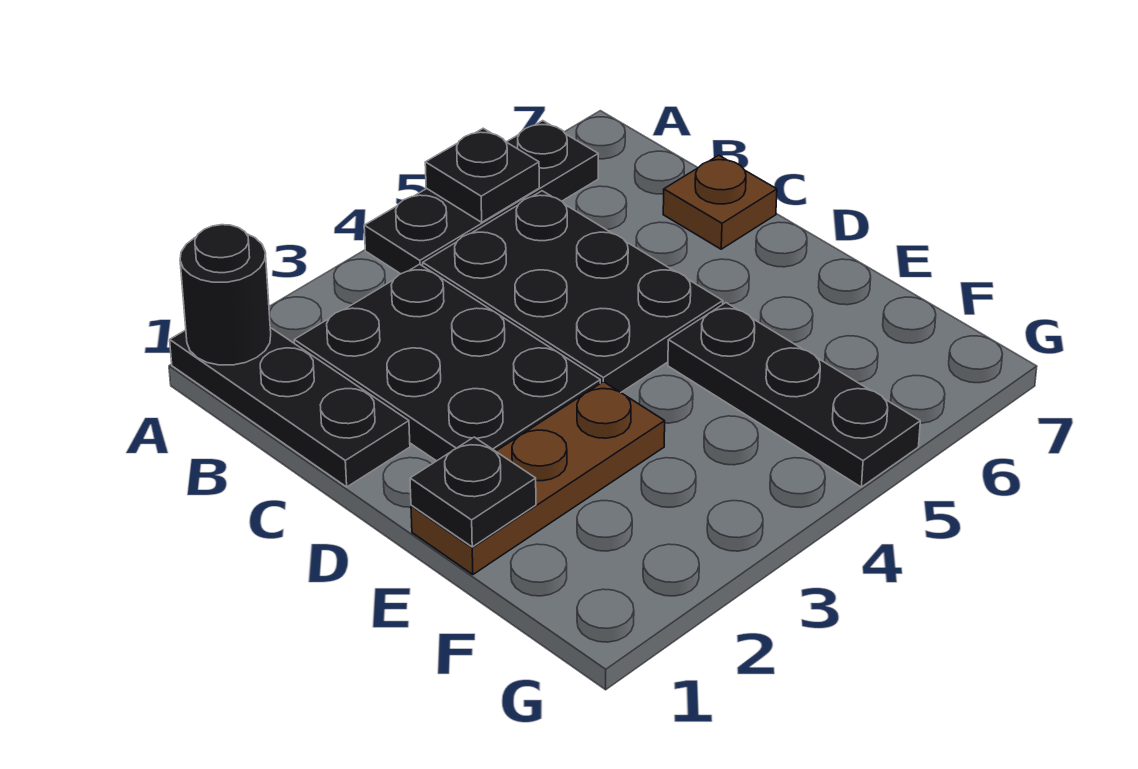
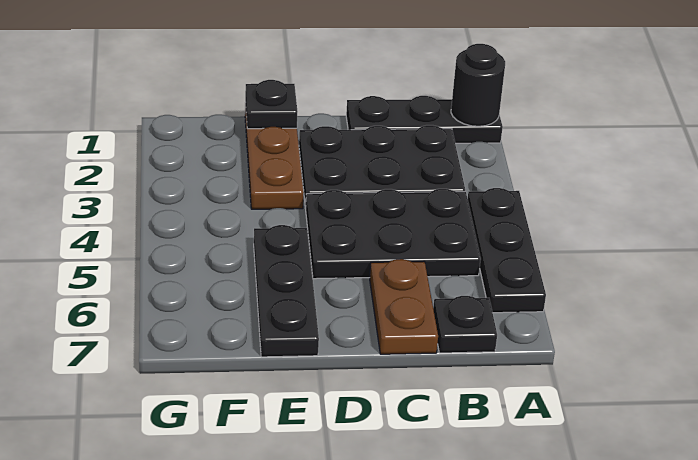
black 1x1 plate [425,128,539,222] -> black 1x1 plate moved to [433,296,497,353]
brown 1x1 plate [663,155,777,249] -> brown 1x2 plate [370,259,438,354]
black 1x3 plate [668,303,920,487] -> black 1x3 plate turned to [254,225,319,357]

